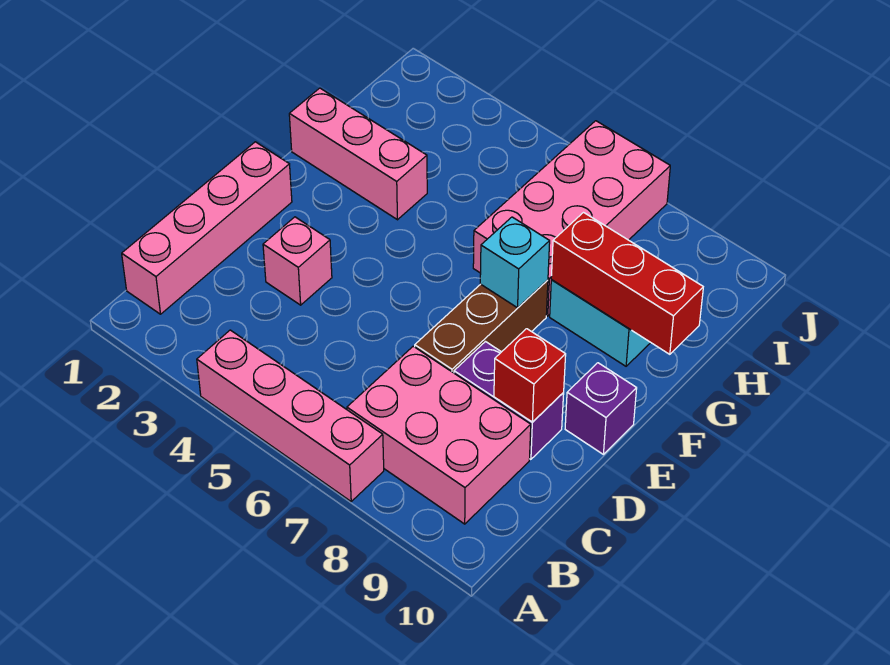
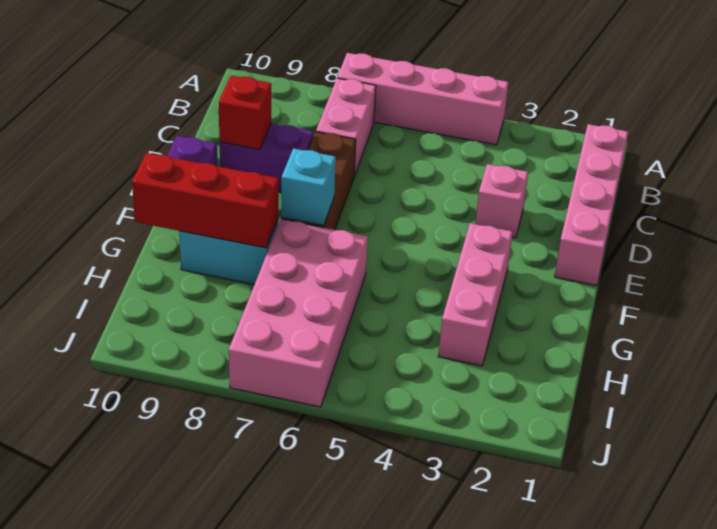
pink 2x3 brick [347,346,531,524] -> pink 1x2 brick [316,78,376,176]
pink 1x3 brick [289,88,427,220] -> pink 1x3 brick turned to [438,223,513,366]

